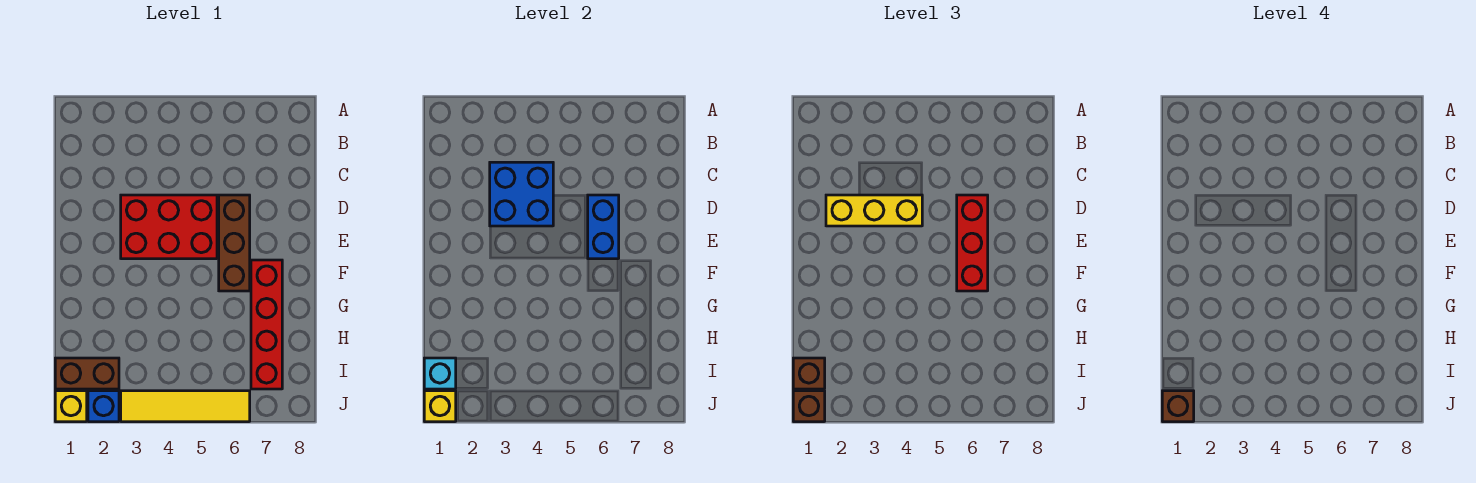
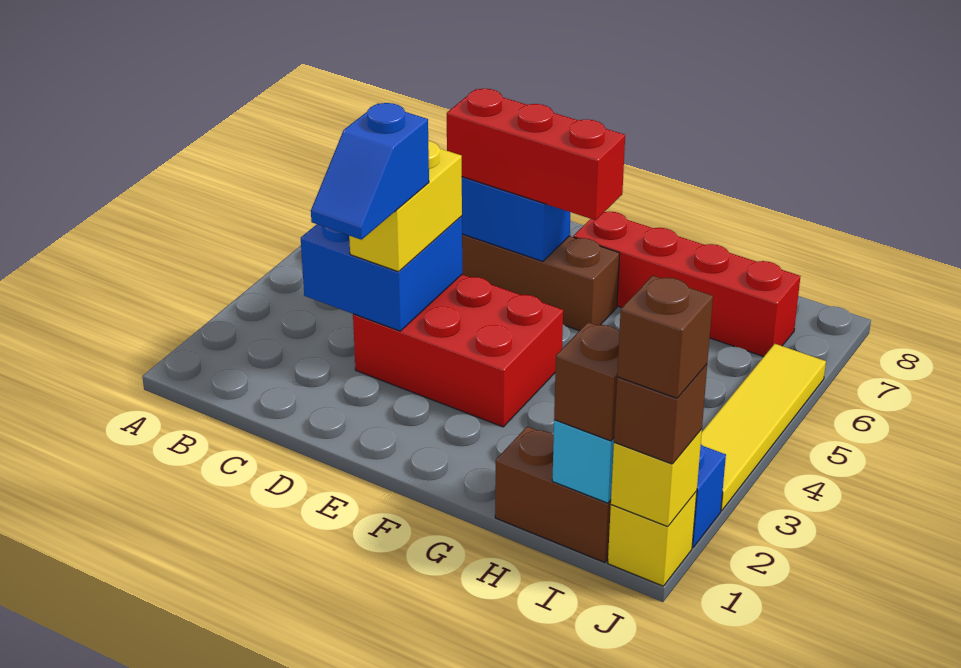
yellow 1x3 brick [826,195,922,226] -> yellow 1x2 brick [349,141,462,272]
none -> blue 1x2 slope [311,103,429,240]
red 2x3 brick [121,195,217,259] -> red 2x3 brick turned to [353,275,563,427]
brown 1x2 brick [55,358,119,389] -> brown 1x2 brick turned to [495,427,611,562]

